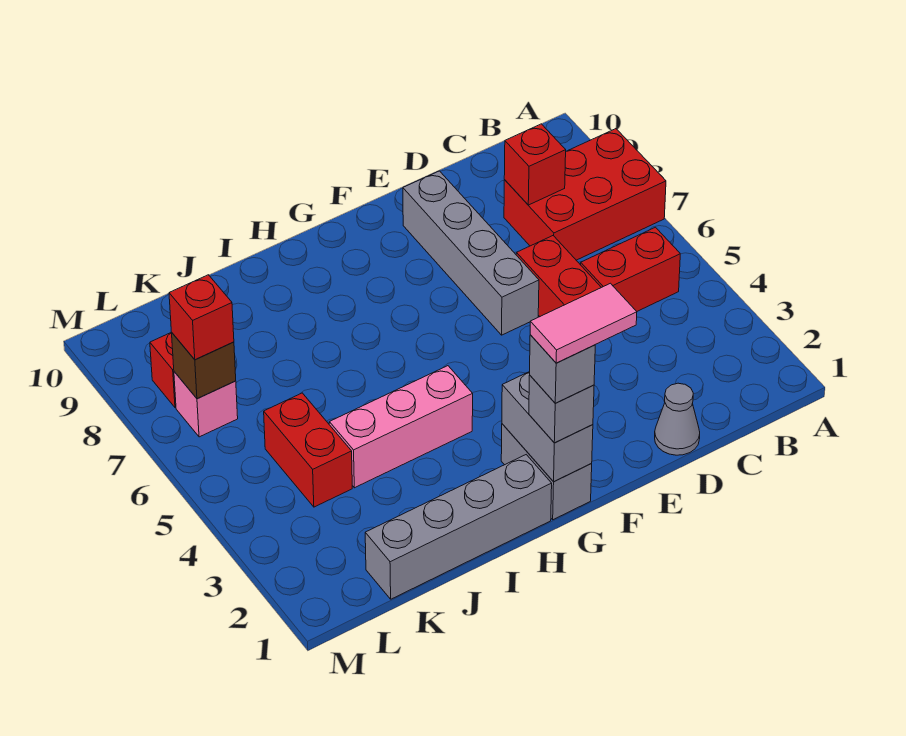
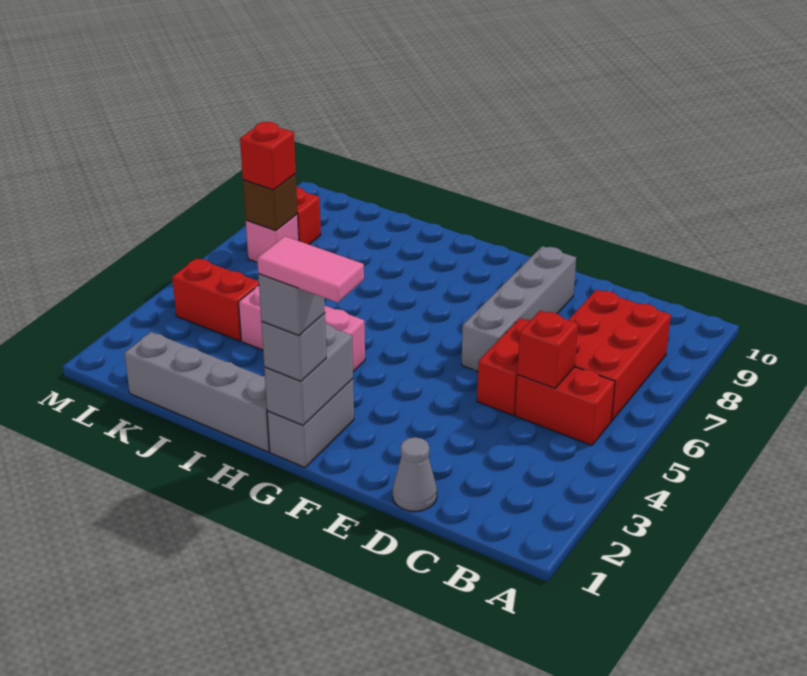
red 2x3 brick [504,129,666,260] -> red 2x3 brick turned to [569,290,671,421]
red 1x1 brick [504,124,566,205] -> red 1x1 brick moved to [517,310,578,388]
red 1x2 brick [264,393,352,507] -> red 1x2 brick turned to [172,258,259,341]

